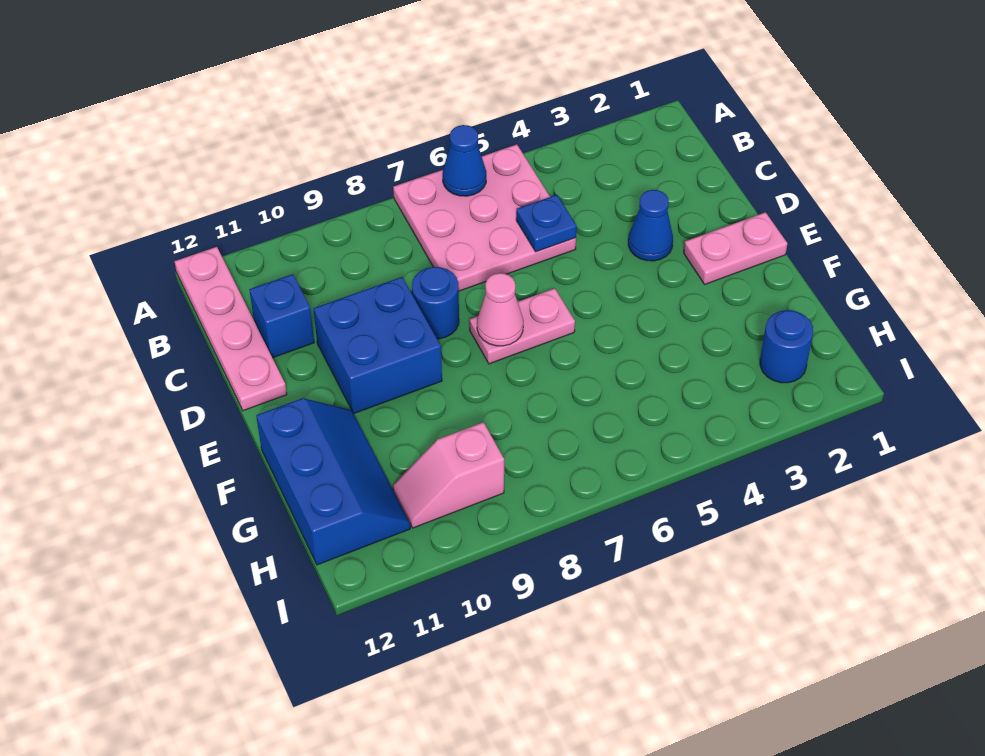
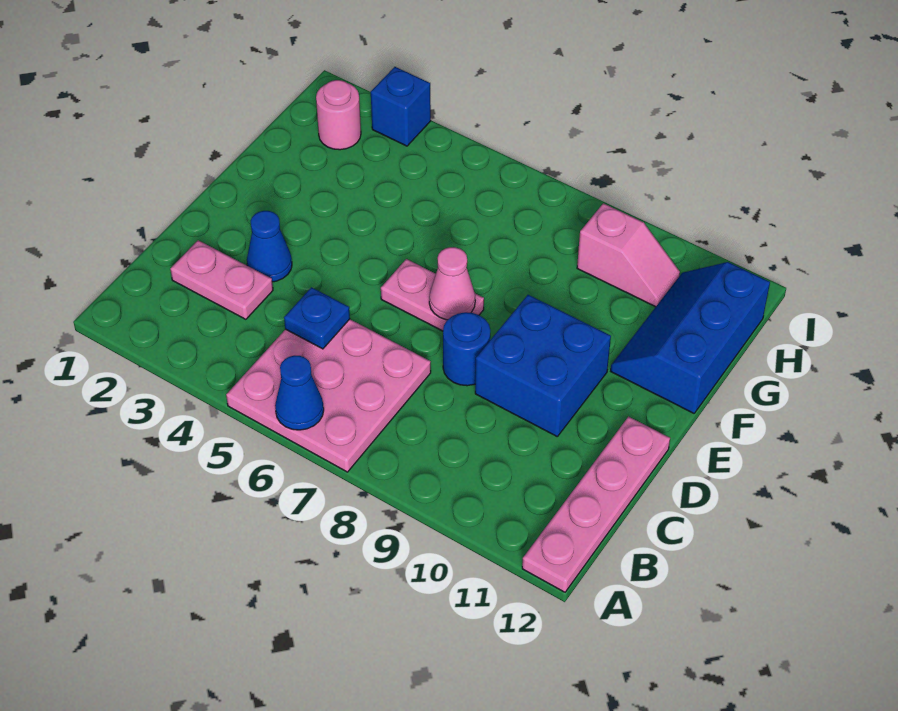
blue 1x1 brick [249,274,314,358] -> blue 1x1 brick moved to [371,67,431,146]
pink 1x2 plate [684,212,787,284] -> pink 1x2 plate moved to [170,240,273,319]
blue 1x1 round brick [760,310,813,383] -> pink 1x1 round brick [316,80,361,150]

